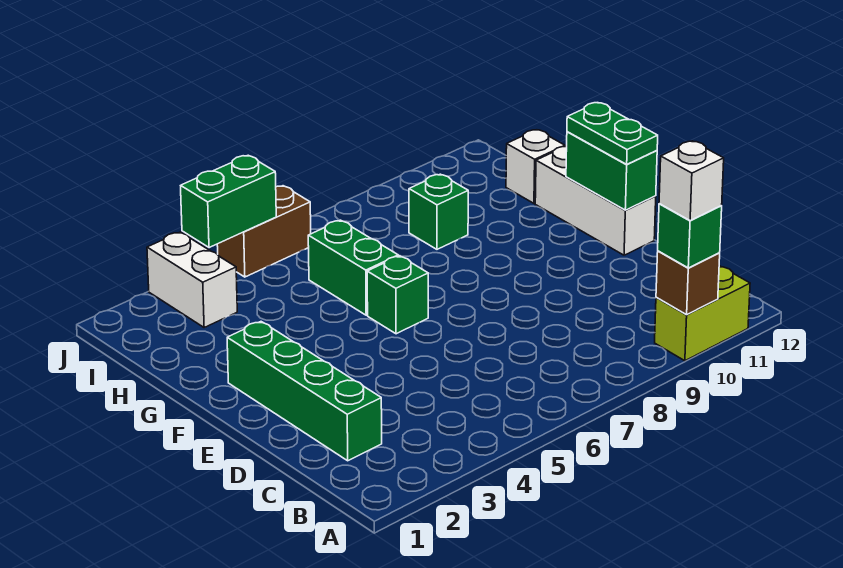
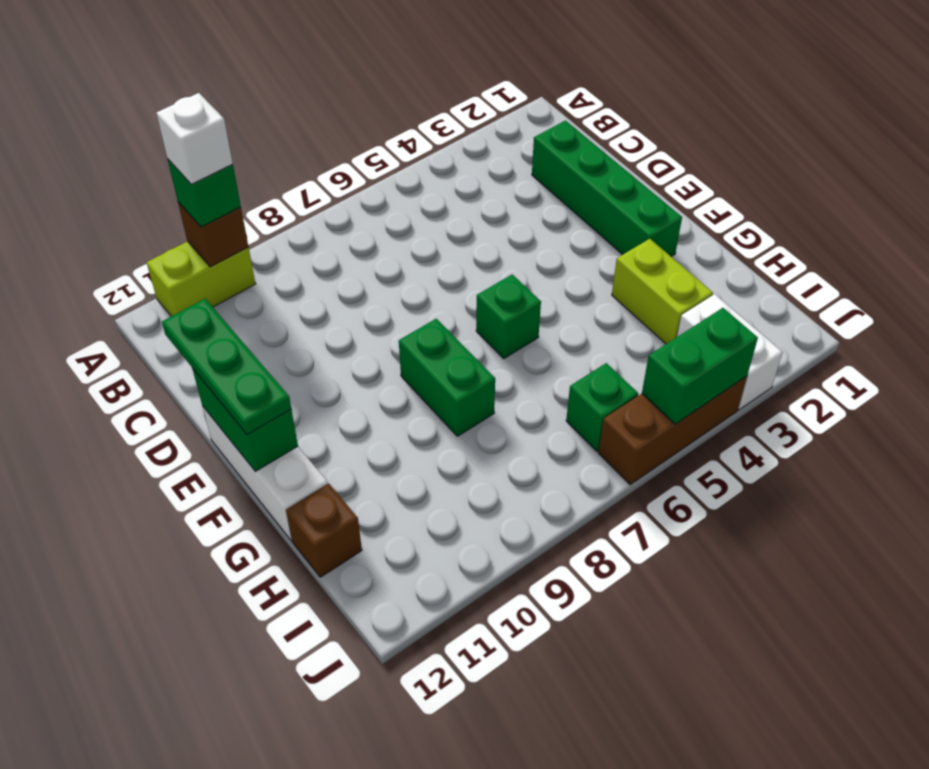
green 1x2 plate [567,103,658,164] -> green 1x3 plate [162,299,291,435]
none -> lime 1x2 brick [612,239,713,344]
green 1x2 brick [308,220,398,315] -> green 1x2 brick moved to [399,319,495,436]
green 1x1 brick [409,174,468,249] -> green 1x1 brick moved to [566,363,638,451]
white 1x1 brick [506,130,565,203] -> brown 1x1 brick [286,483,362,577]
brown 1x2 brick [217,186,311,277] -> brown 1x3 brick [599,376,747,485]

